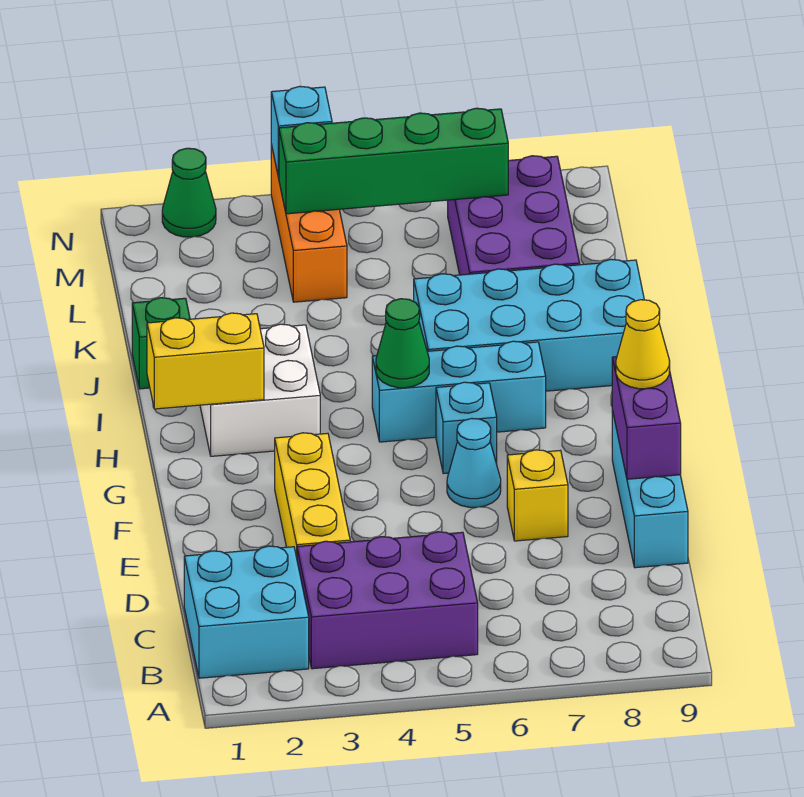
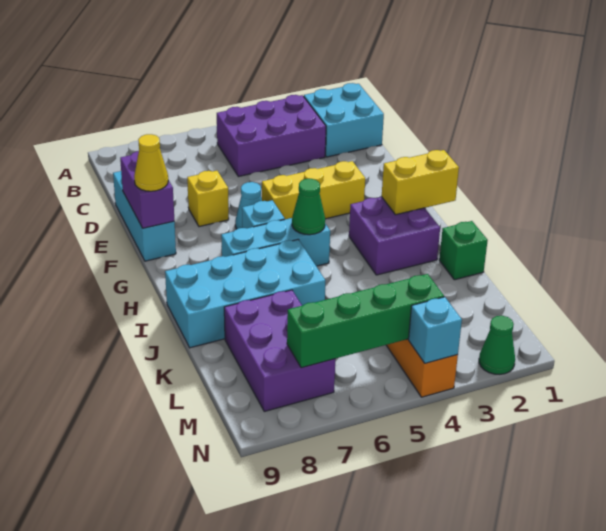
yellow 1x3 brick [275,433,350,557] -> yellow 1x3 brick turned to [262,161,365,219]
white 2x2 brick [200,324,320,456] -> purple 2x2 brick [349,197,440,275]

